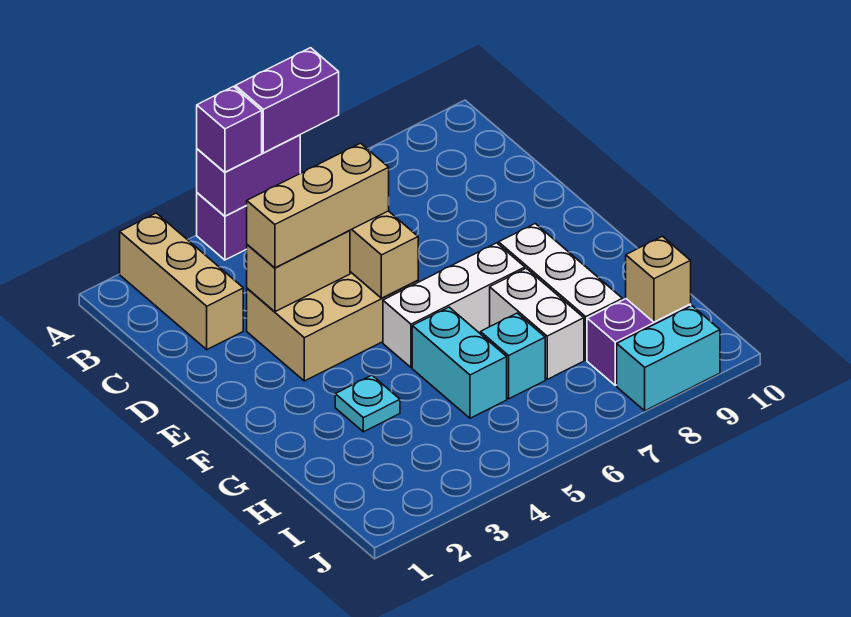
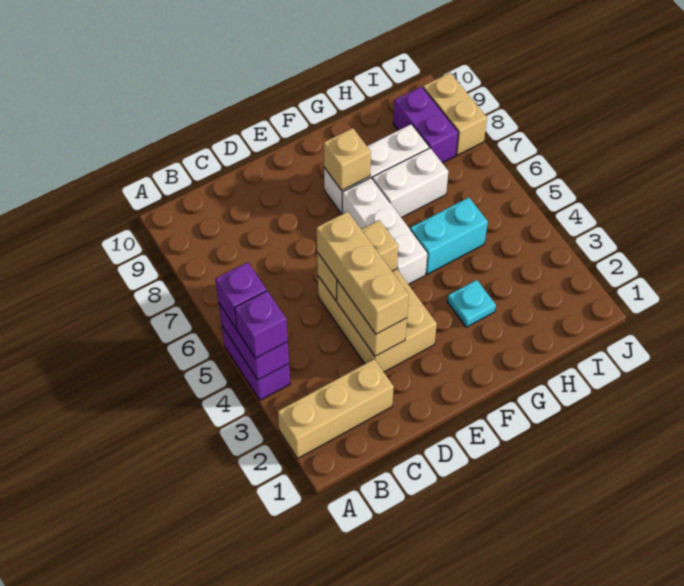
purple 1x2 brick [235,48,339,153] -> purple 1x1 brick [215,262,266,329]
cyan 1x1 brick [481,313,545,399] -> none
tan 1x1 brick [626,236,691,322] -> tan 1x1 brick moved to [324,128,371,191]
cyan 1x2 brick [617,306,720,411] -> tan 1x2 brick [423,73,487,155]

